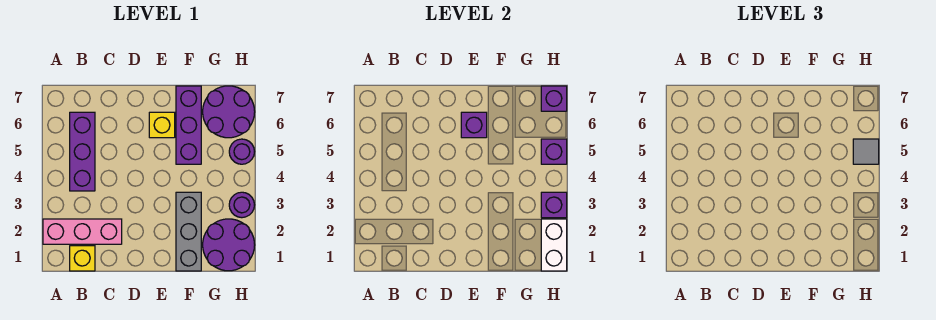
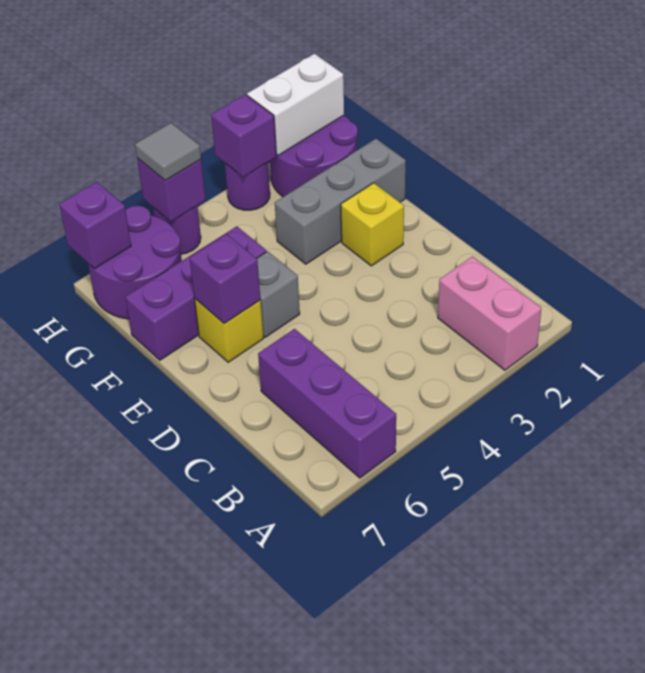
pink 1x3 brick [43,219,122,244] -> pink 1x2 brick [438,256,541,370]
yellow 1x1 brick [70,246,95,271] -> yellow 1x1 brick moved to [341,183,404,266]
purple 1x3 brick [70,112,95,191] -> purple 1x3 brick turned to [258,329,396,478]
none -> grey 1x1 brick [257,251,300,337]

